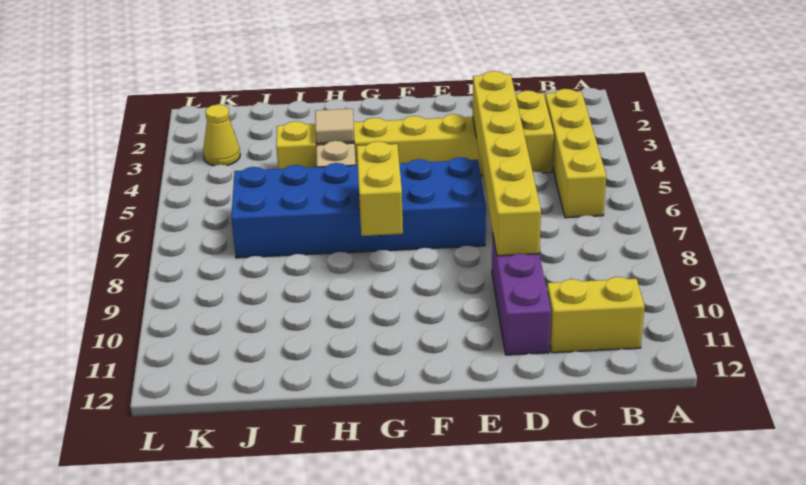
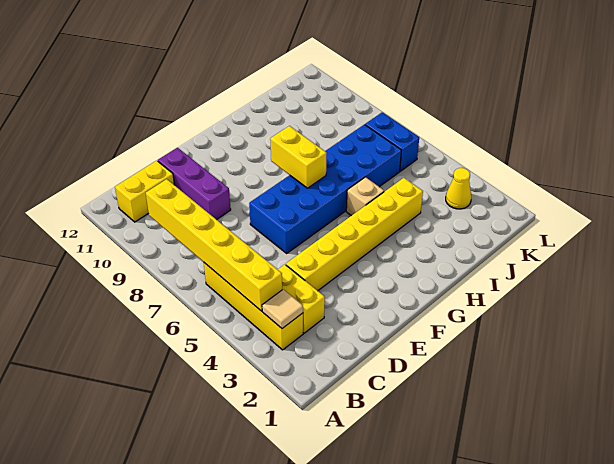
yellow 1x6 brick [473,71,541,256] -> yellow 1x6 brick moved to [146,179,282,311]
tan 1x1 tile [315,109,354,144] -> tan 1x1 tile moved to [262,289,303,329]
none -> blue 1x2 brick [365,112,419,171]

